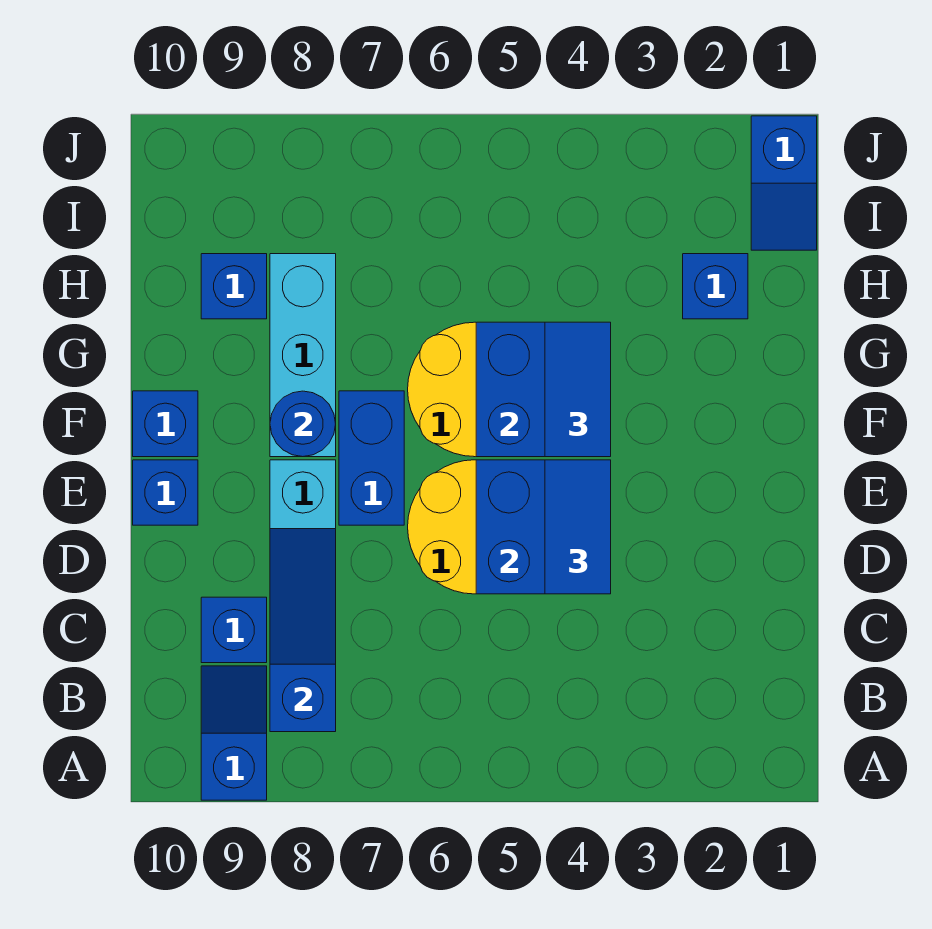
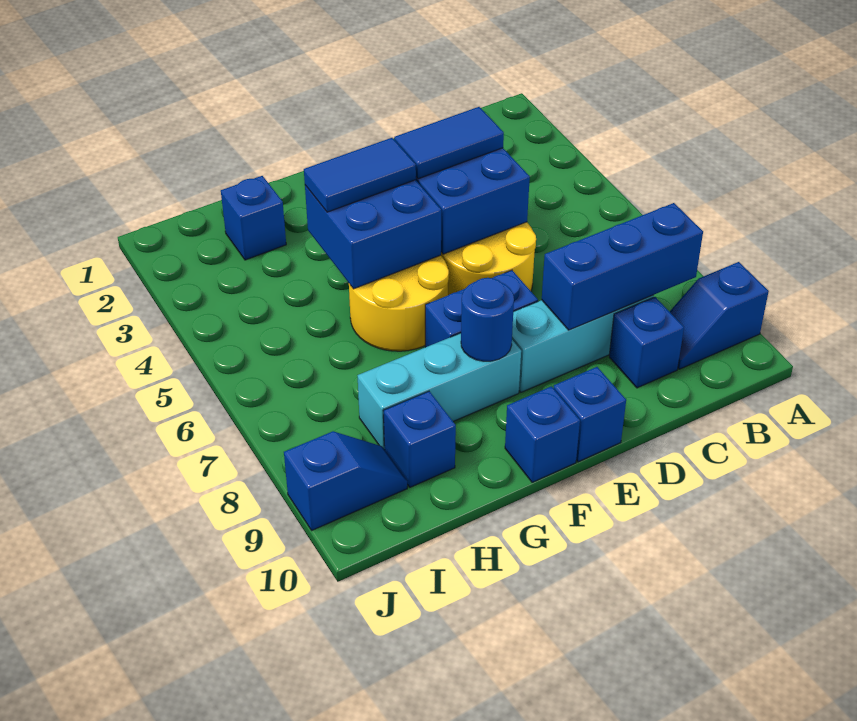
blue 1x3 slope [270,529,336,732] -> blue 1x3 brick [542,203,703,330]
blue 1x2 slope [751,116,817,250] -> blue 1x2 slope moved to [284,431,407,530]

